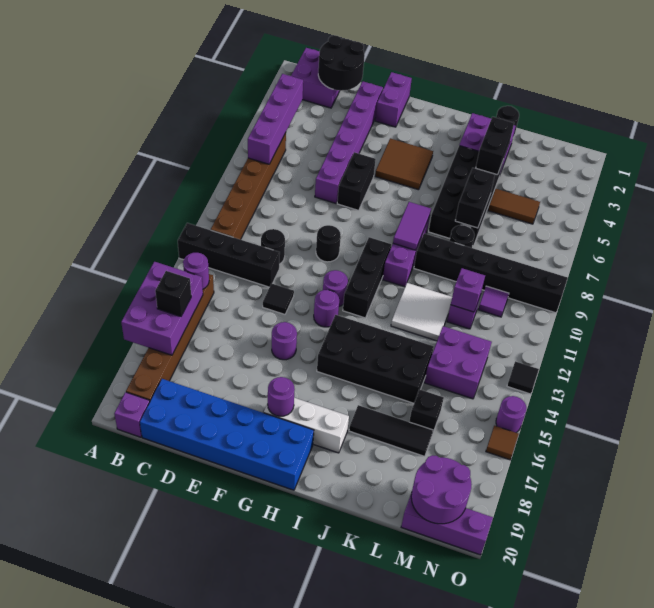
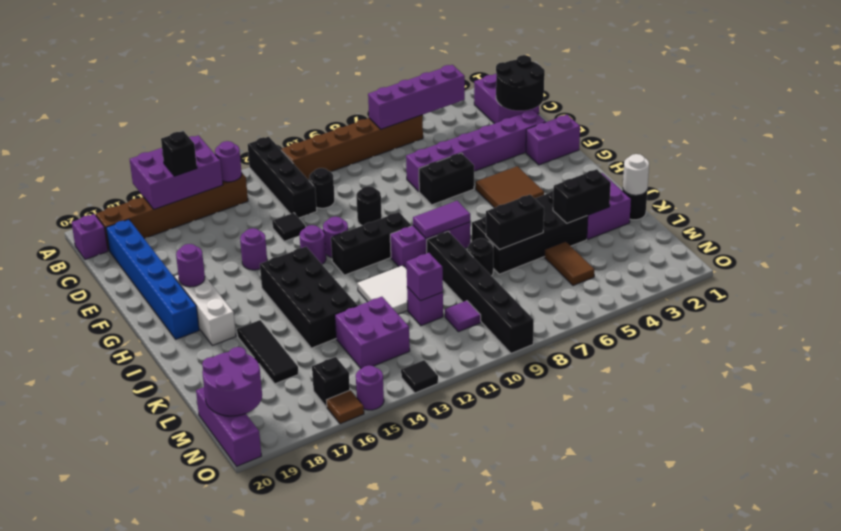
blue 2x6 brick [140,379,314,490] -> blue 1x6 brick [106,220,199,339]
none -> white 1x1 round brick [623,154,649,195]
black 1x1 brick [409,389,444,432] -> black 1x1 brick moved to [312,357,350,407]

